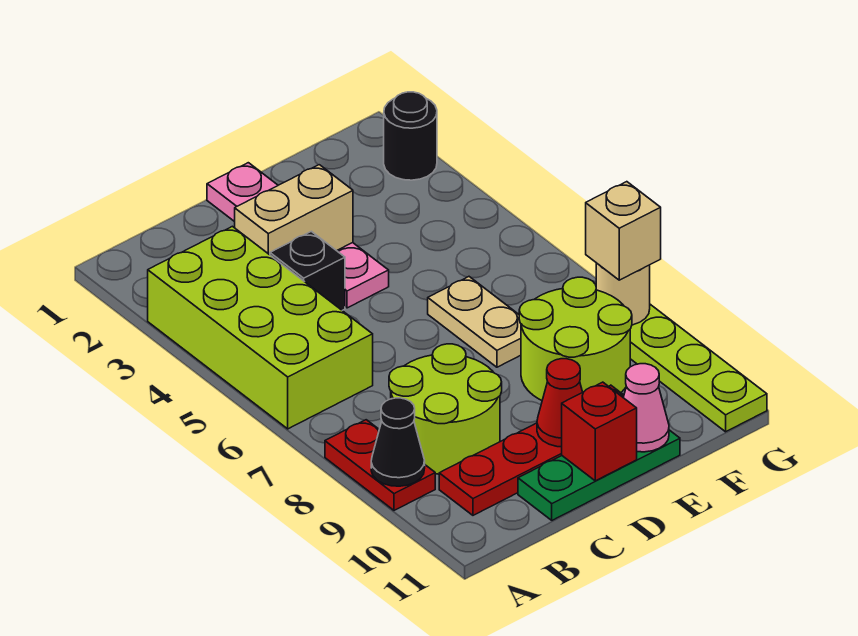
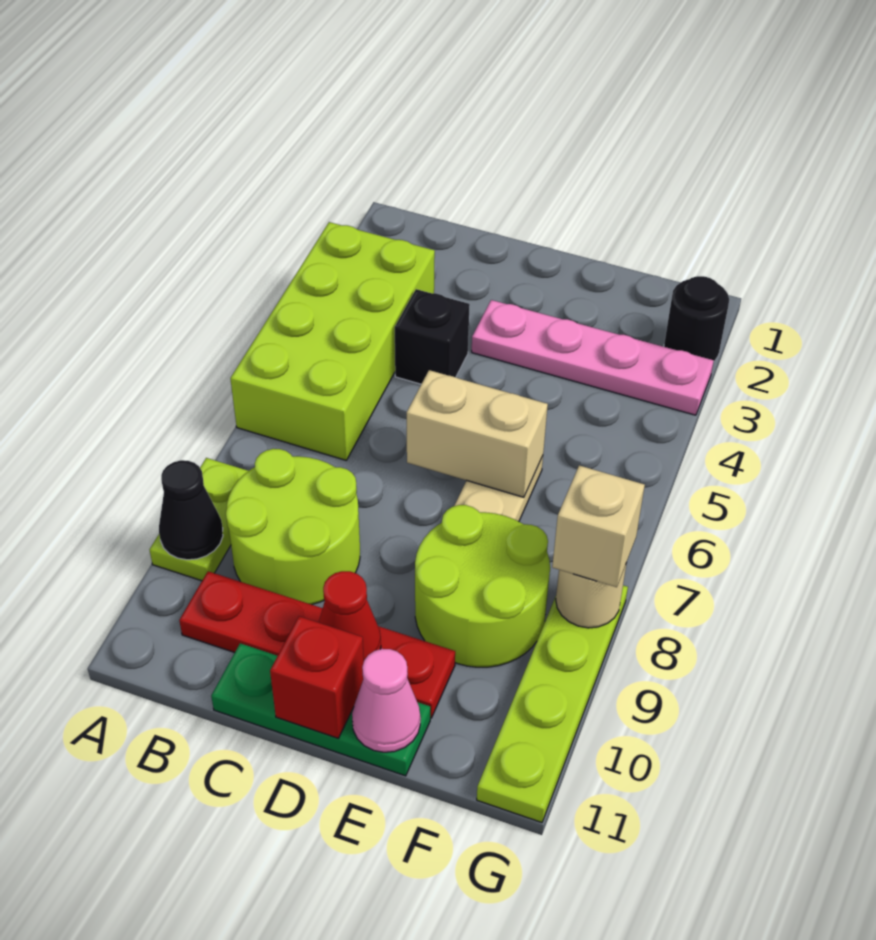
red 1x2 plate [325,420,435,510] -> lime 1x2 plate [150,458,248,581]
tan 1x2 brick [235,165,353,255] -> tan 1x2 brick moved to [407,370,548,497]
pink 1x4 plate [207,163,389,308] -> pink 1x4 plate turned to [472,300,714,415]

